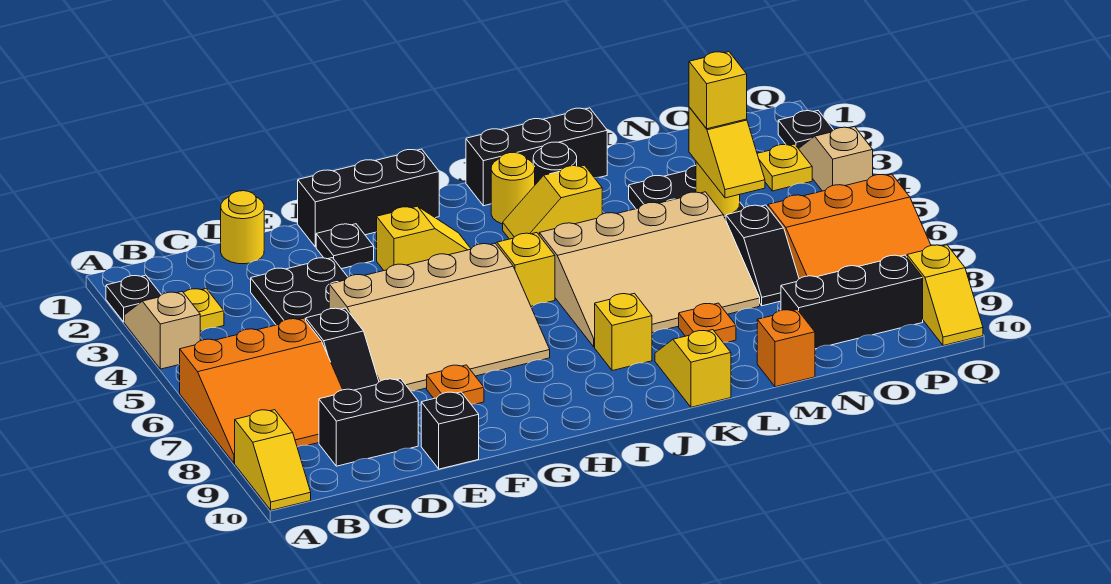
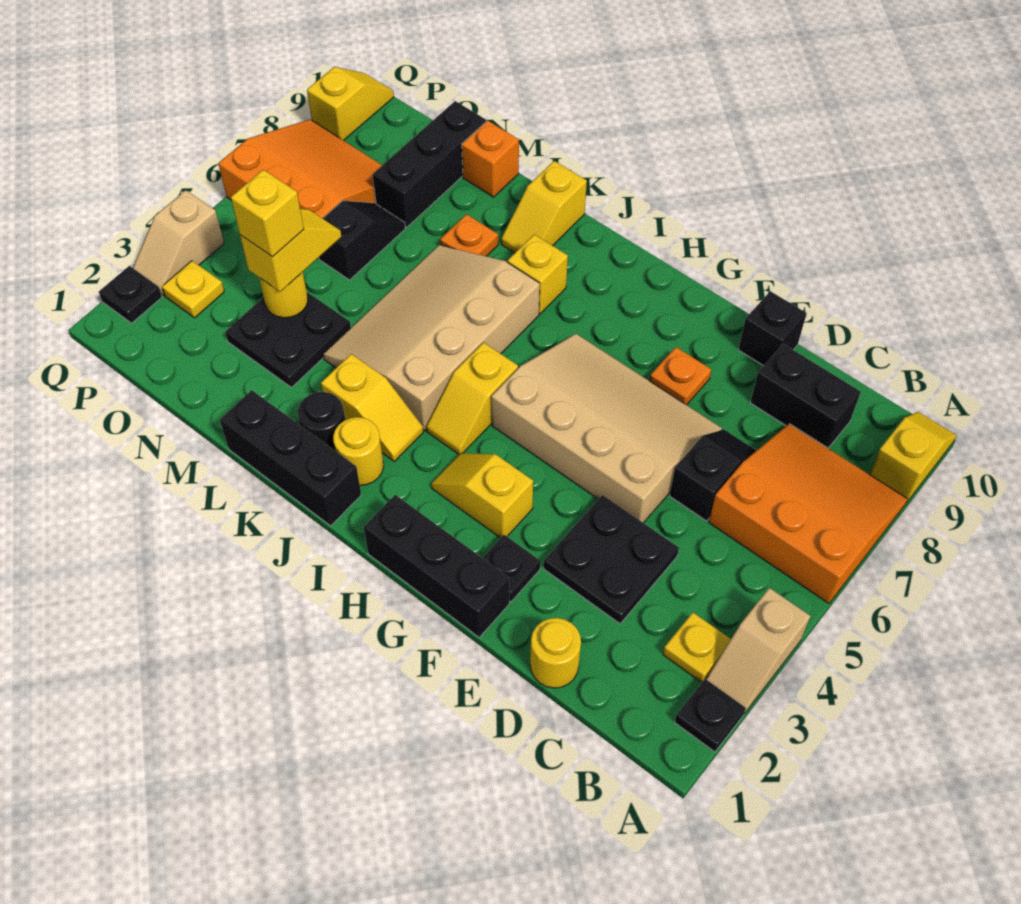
tan 3x4 slope [539,192,760,347] -> tan 3x4 slope turned to [323,245,540,430]
black 1x3 brick [781,255,923,349] -> black 1x3 brick turned to [373,101,486,227]

